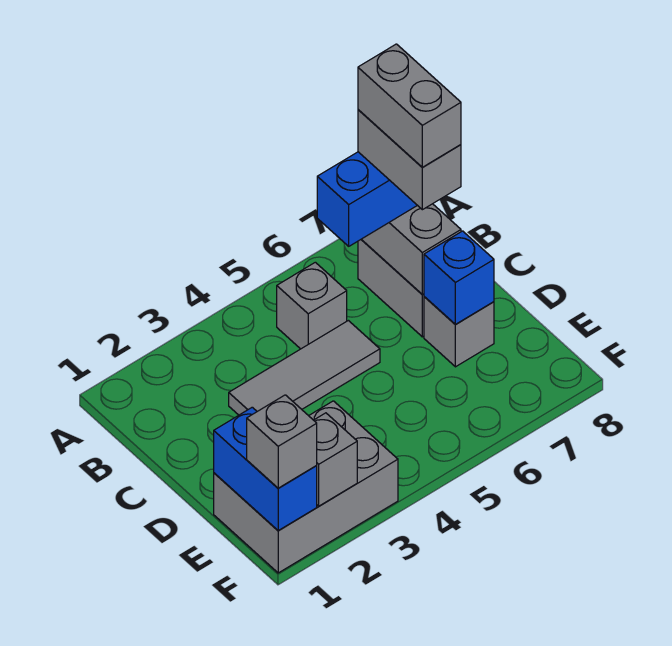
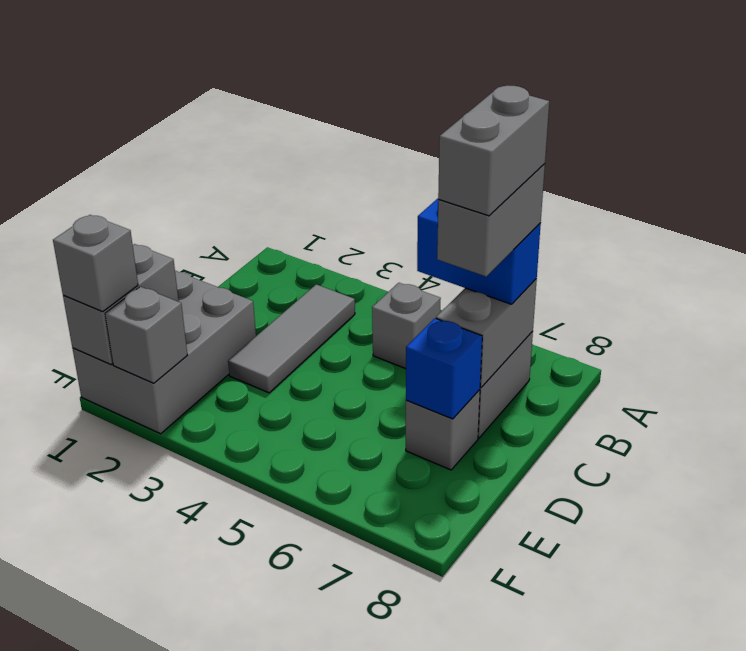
grey 1x3 tile [229,321,380,415] -> grey 1x3 tile turned to [228,284,355,393]
grey 2x3 brick [214,401,398,573] -> grey 2x3 brick turned to [73,271,256,434]
blue 1x2 brick [214,407,317,530] -> grey 1x2 brick [63,244,179,364]

